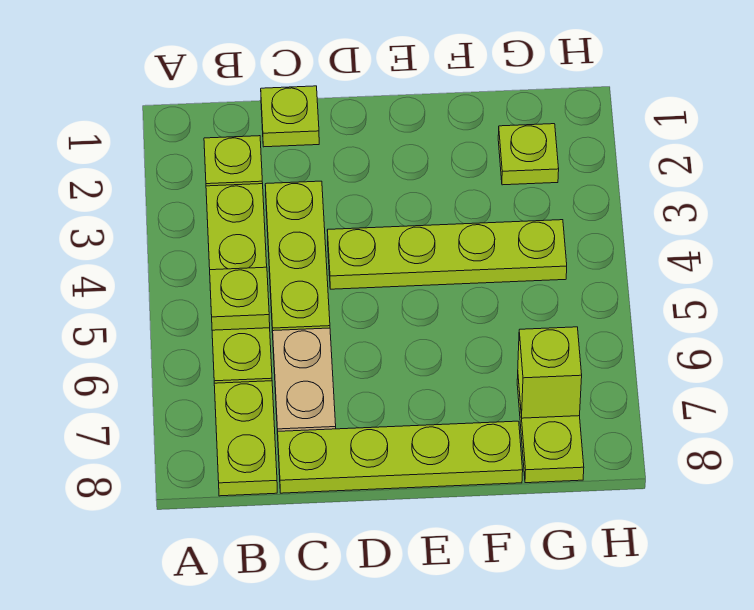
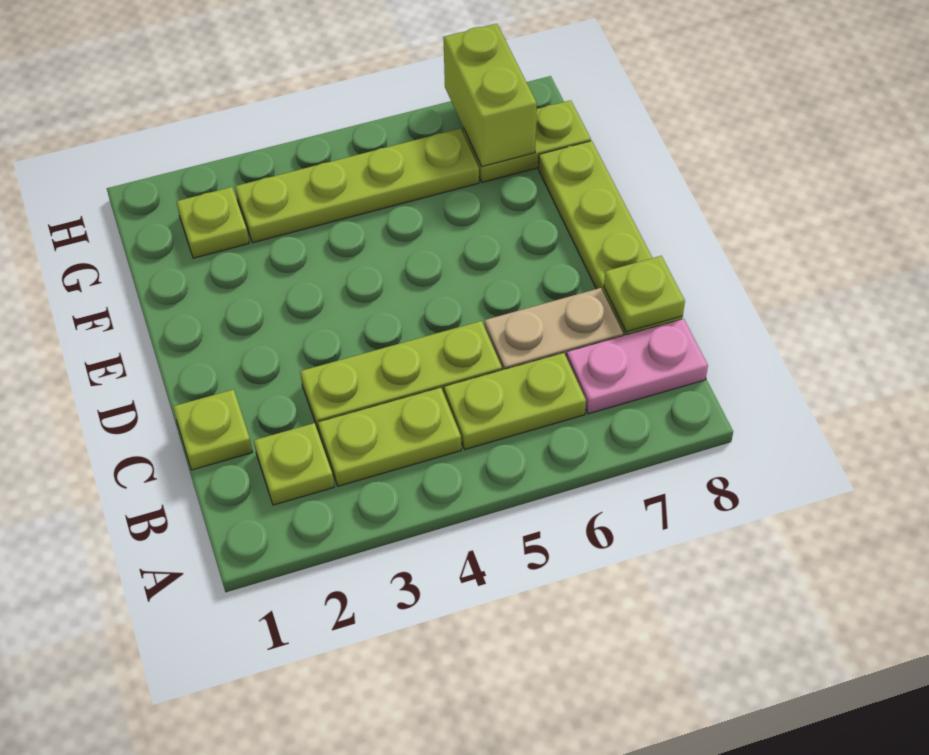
lime 1x1 plate [210,267,270,330] -> lime 1x1 plate moved to [604,256,685,332]
lime 1x2 plate [214,381,277,496] -> pink 1x2 plate [567,319,708,414]
lime 1x4 plate [327,220,567,289] -> lime 1x4 plate turned to [235,129,479,243]
lime 1x1 brick [518,327,582,418] -> lime 1x2 brick [443,24,537,166]

